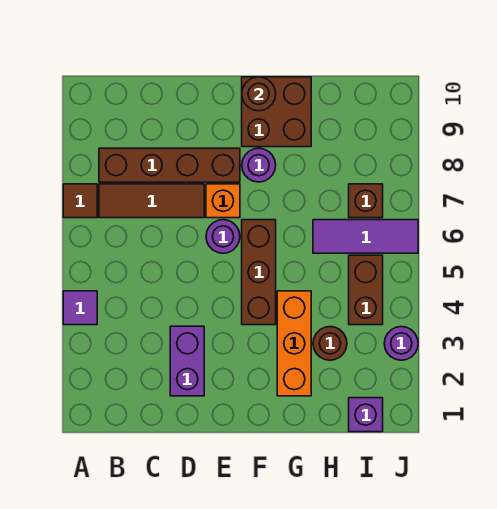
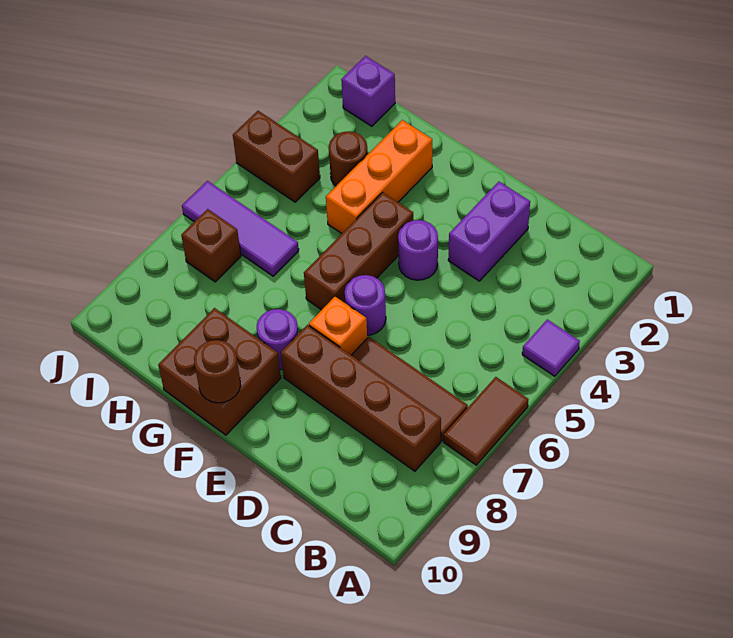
brown 1x1 tile [63,184,97,218] -> brown 1x2 tile [444,377,528,465]
brown 1x2 brick [349,255,383,325] -> brown 1x2 brick turned to [233,111,320,202]
purple 1x1 round brick [384,327,418,360] -> purple 1x1 round brick moved to [398,220,438,280]

